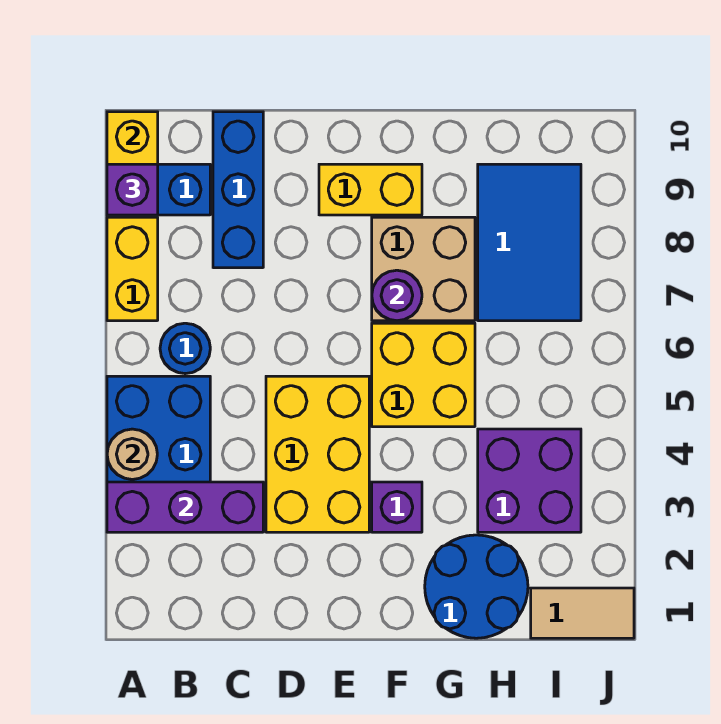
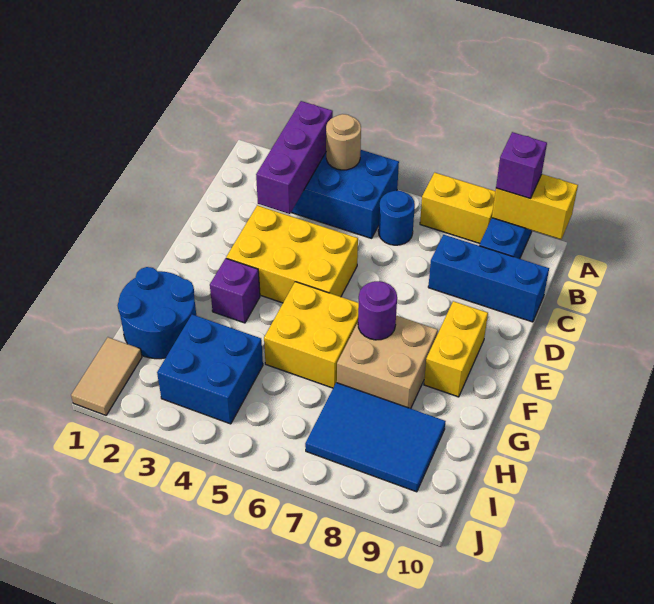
purple 2x2 brick [478,429,581,532] -> blue 2x2 brick [157,314,263,424]

